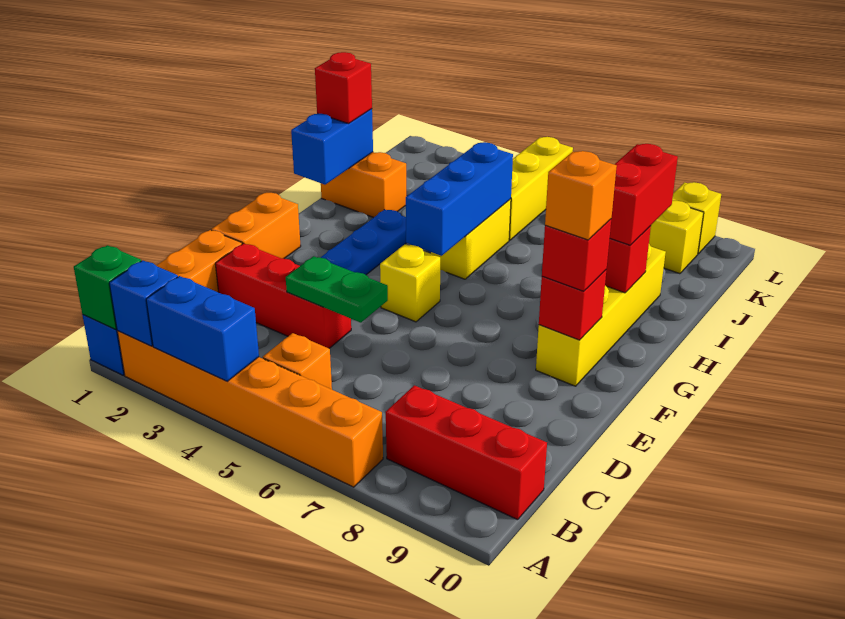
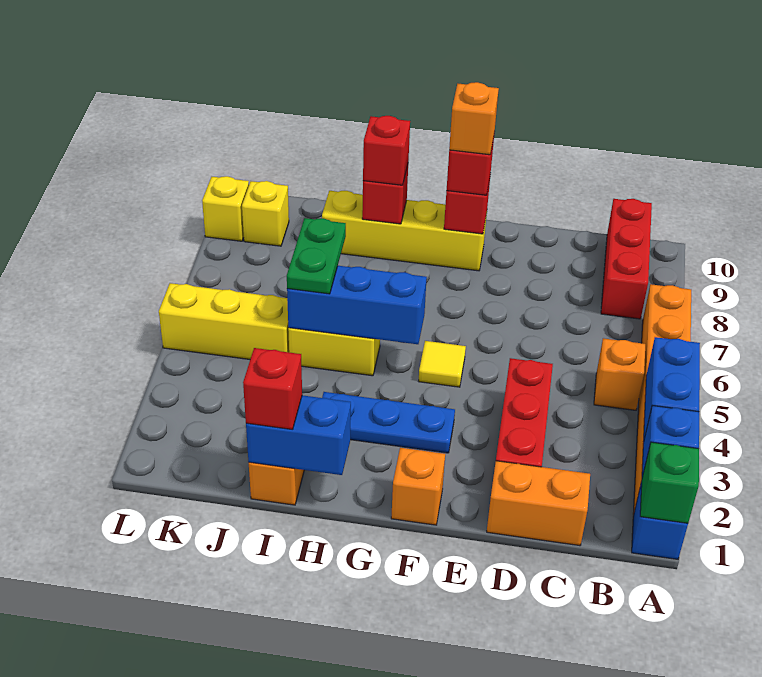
green 1x2 plate [286,256,388,323] -> green 1x2 plate moved to [287,218,346,294]
orange 1x2 brick [211,193,301,259] -> orange 1x1 brick [391,448,445,525]
yellow 1x1 brick [380,244,440,322] -> yellow 1x1 tile [419,341,466,387]
red 1x2 brick [610,144,678,245] -> red 1x1 brick [363,116,410,185]

